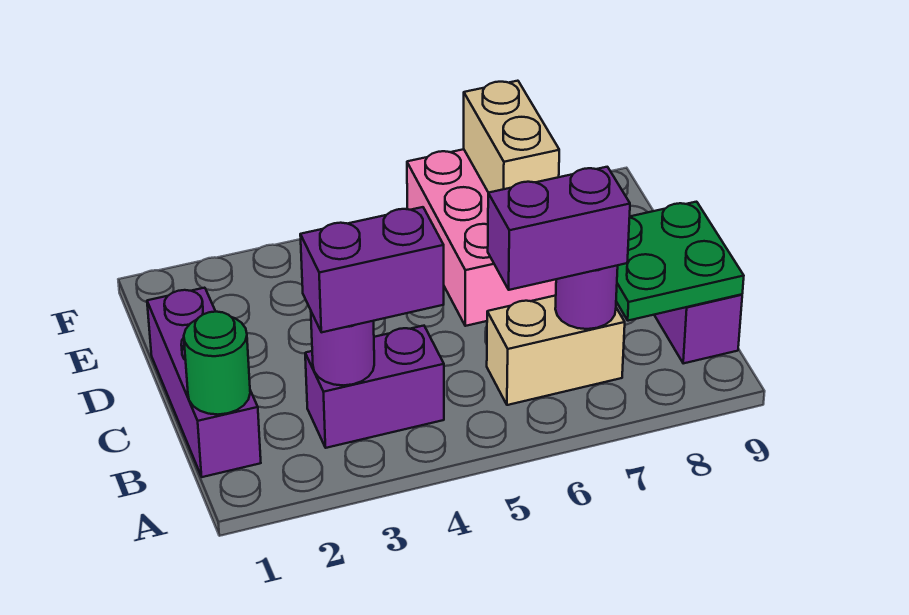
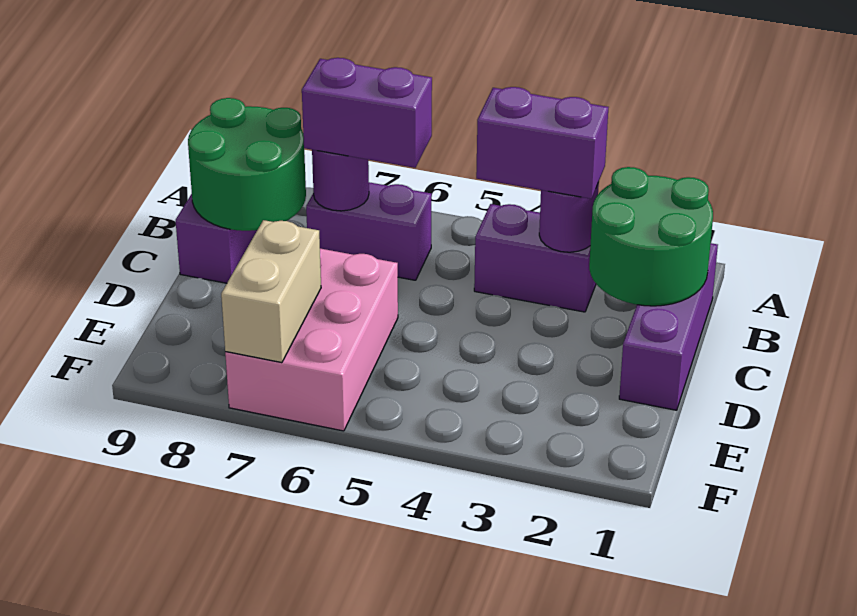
green 1x1 round brick [184,312,250,415] -> green 2x2 round brick [589,167,713,306]
tan 1x2 brick [487,296,625,405] -> purple 1x2 brick [306,182,432,280]
green 2x2 plate [616,202,744,321] -> green 2x2 round brick [188,98,306,231]

